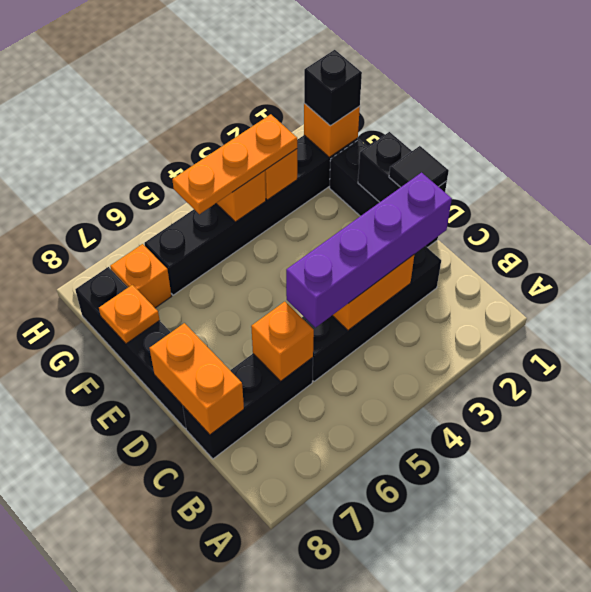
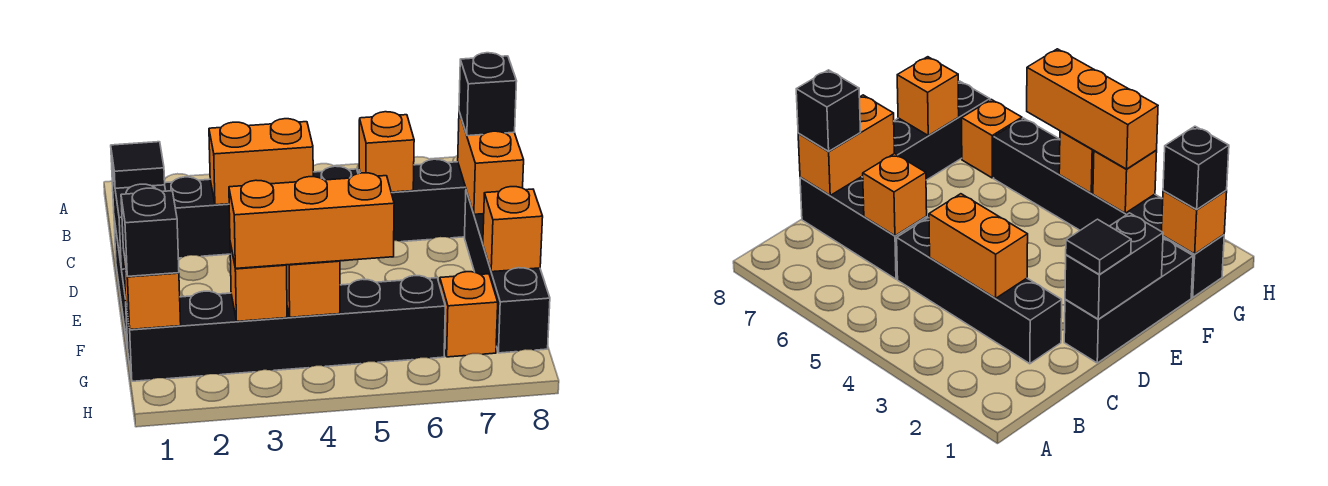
purple 1x4 brick [286,173,452,328] -> none
none -> black 1x1 brick [459,53,517,136]
orange 1x1 plate [99,285,160,344] -> orange 1x1 brick [483,187,543,272]
orange 1x3 plate [172,114,297,214] -> orange 1x3 brick [229,173,394,269]

